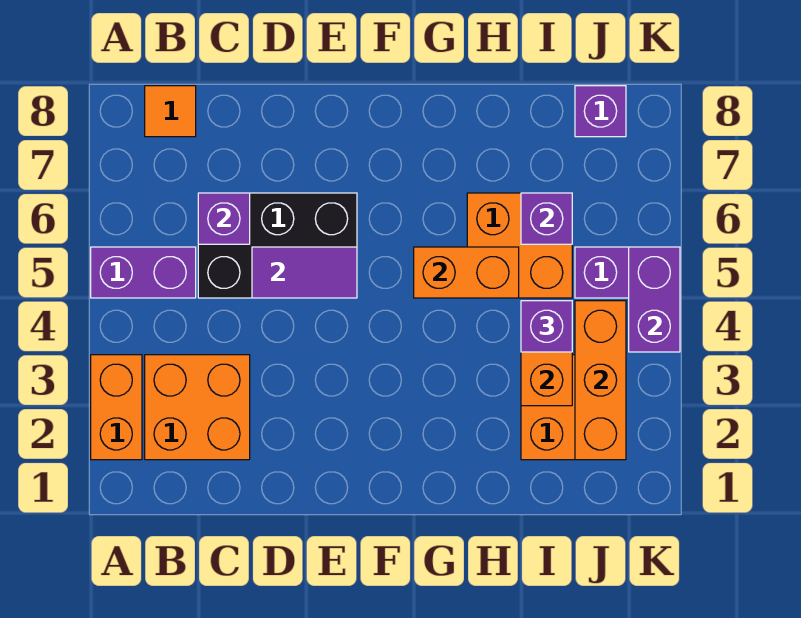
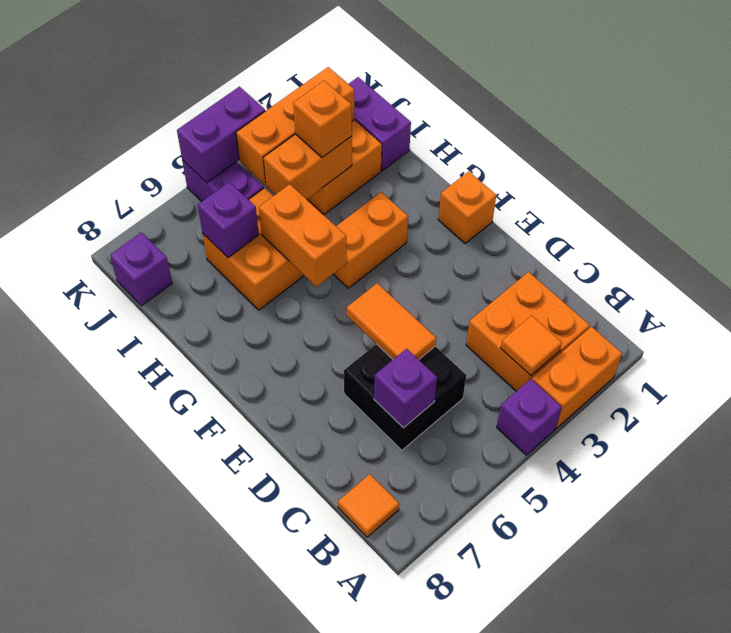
purple 1x2 brick [91,247,196,298] -> purple 1x2 brick moved to [349,77,411,171]
none -> orange 1x1 tile [501,316,562,376]
black 2x3 brick [198,193,357,298] -> black 2x2 brick [344,344,466,450]
purple 1x2 tile [252,247,357,298] -> orange 1x2 tile [347,283,436,360]
none -> orange 1x1 brick [438,171,496,243]
none -> orange 1x2 brick [333,192,408,288]
none -> orange 1x1 brick [293,81,352,157]
purple 1x1 brick [521,301,572,352] -> purple 1x1 brick moved to [497,379,562,455]

